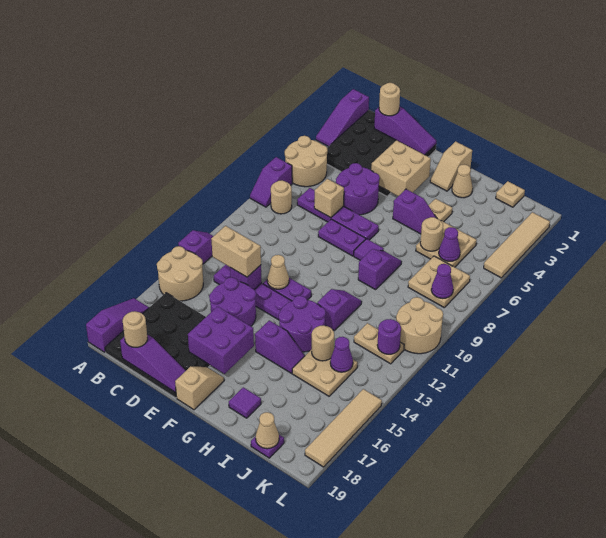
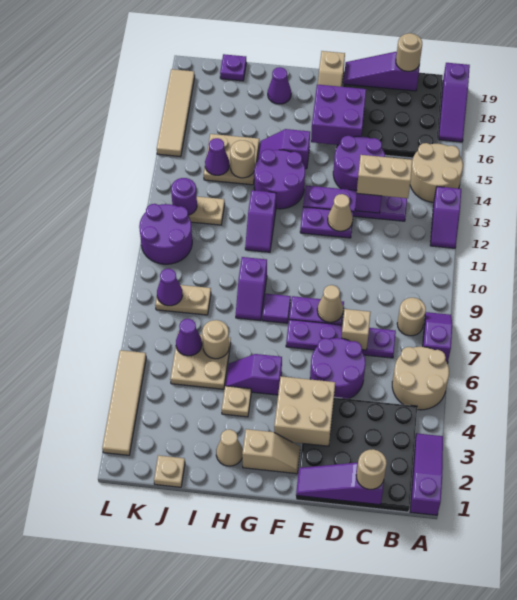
tan 1x2 slope [430,141,472,191] -> tan 1x2 slope turned to [242,429,300,474]
purple 1x1 tile [229,387,261,418] -> purple 1x1 cone [268,67,291,104]
tan 2x2 plate [408,256,470,307] -> tan 1x2 plate [155,285,211,315]
tan 1x1 cone [256,412,279,449] -> tan 1x1 cone moved to [317,285,343,322]
tan 2x2 round brick [396,297,443,354] -> purple 2x2 round brick [139,204,192,264]

